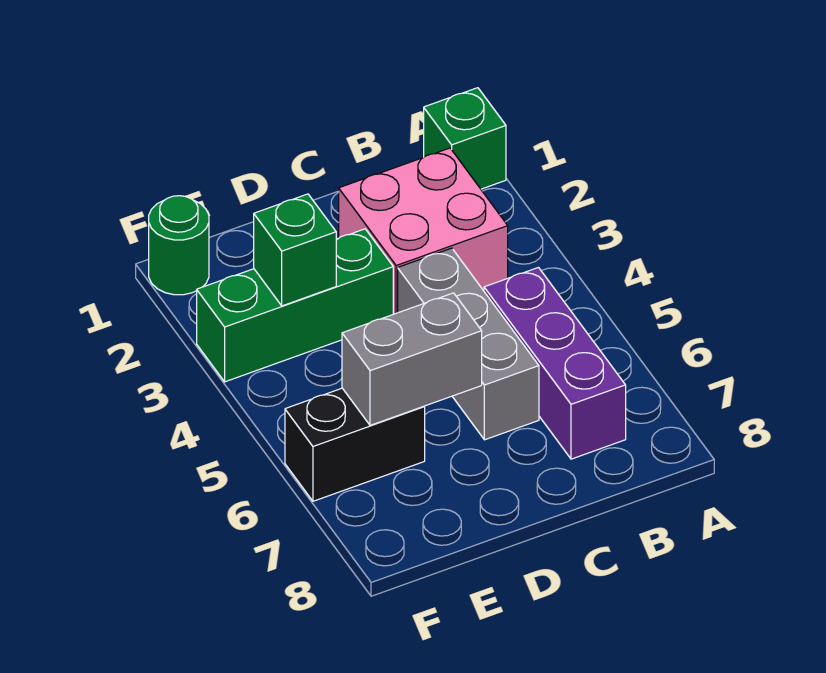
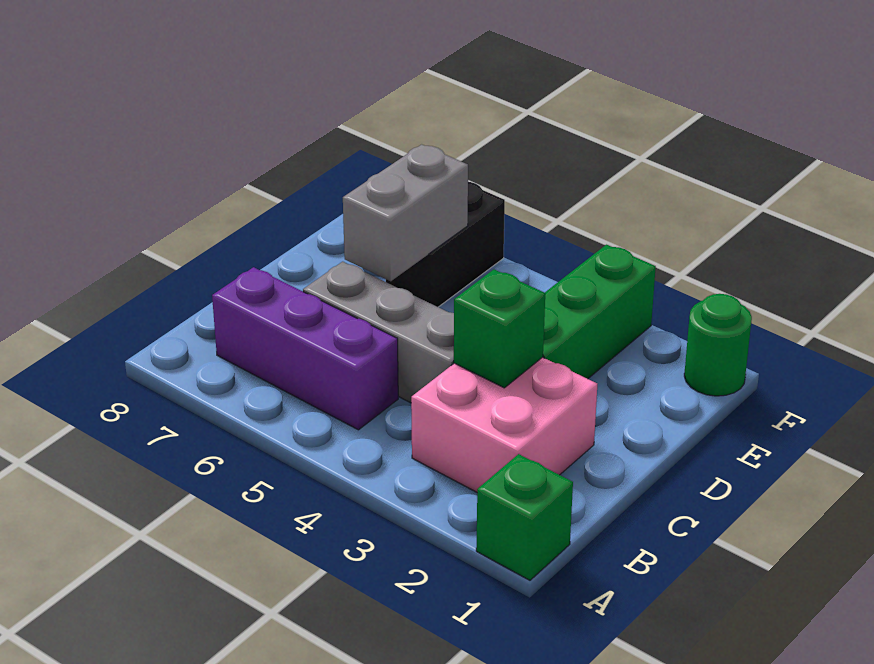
green 1x1 brick [254,194,336,306] -> green 1x1 brick moved to [454,269,545,388]

